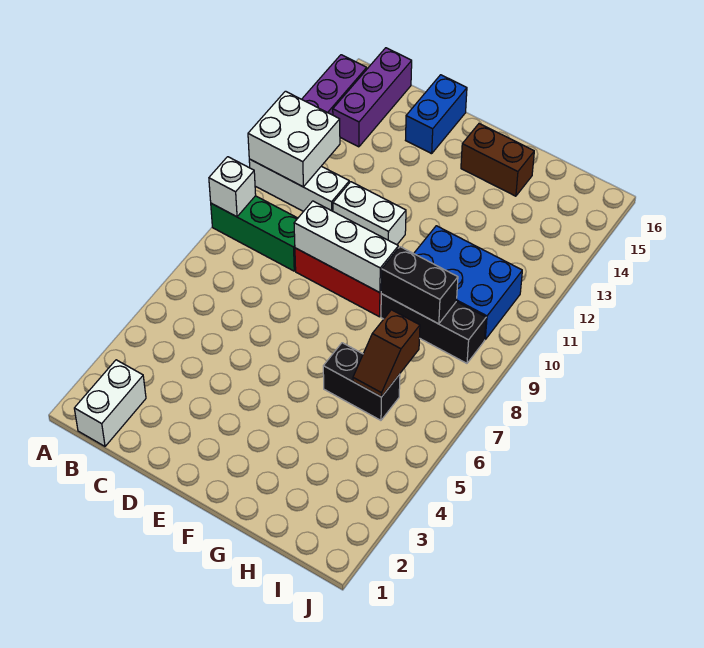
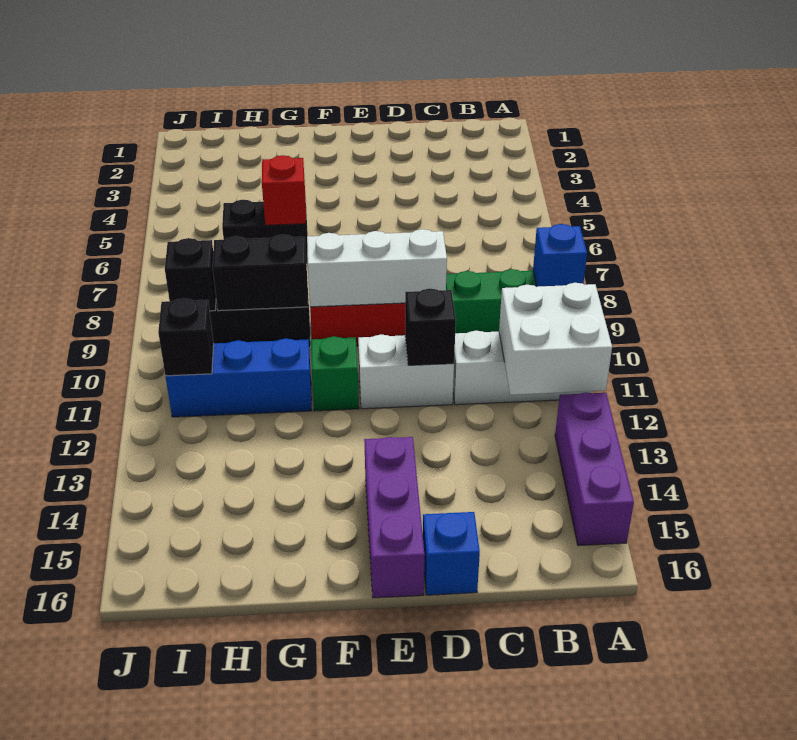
white 1x1 brick [209,157,256,217] -> blue 1x1 brick [533,224,587,287]
white 1x2 brick [74,360,146,446] -> none
purple 1x3 brick [333,48,412,147] -> purple 1x3 brick moved to [364,437,425,598]
none -> black 1x1 brick [405,288,456,365]
blue 1x2 brick [406,75,467,154] -> blue 1x1 brick [423,512,480,595]
none -> green 1x1 brick [311,336,359,411]
brown 1x2 brick [461,124,534,196] -> none
none -> red 1x1 brick [262,155,306,225]
blue 2x3 brick [414,226,522,339] -> blue 1x3 brick [165,338,312,417]
brown 1x2 slope [353,310,420,397] -> none
none -> black 1x1 brick [165,238,216,311]
none -> black 1x1 brick [158,298,214,376]

